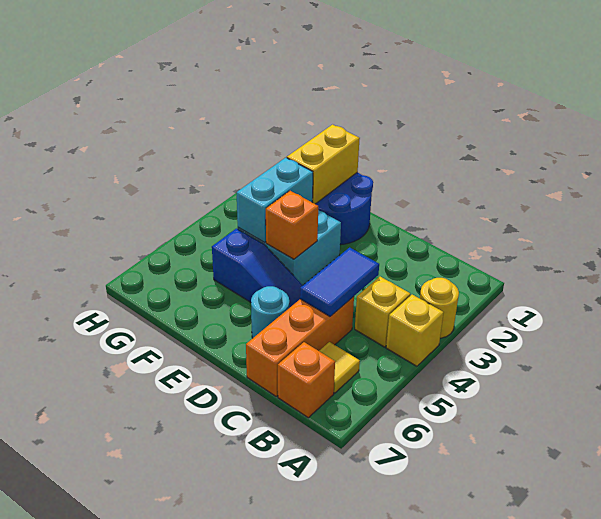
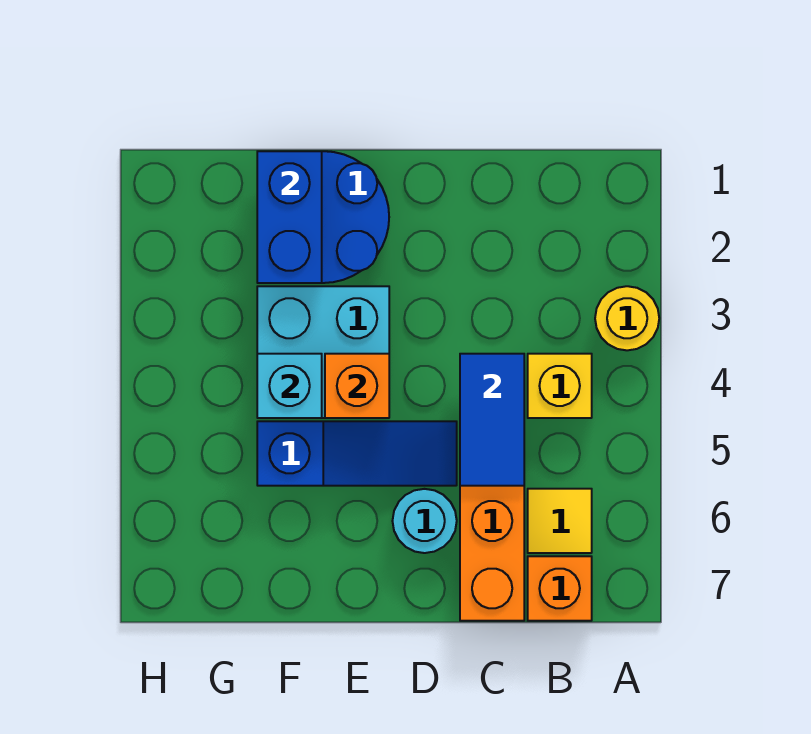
yellow 1x1 brick [386,295,444,366] -> none
yellow 1x2 brick [287,125,360,204] -> blue 1x2 brick [257,151,322,283]
cyan 1x2 brick [237,158,313,242] -> cyan 1x1 brick [257,354,322,418]

